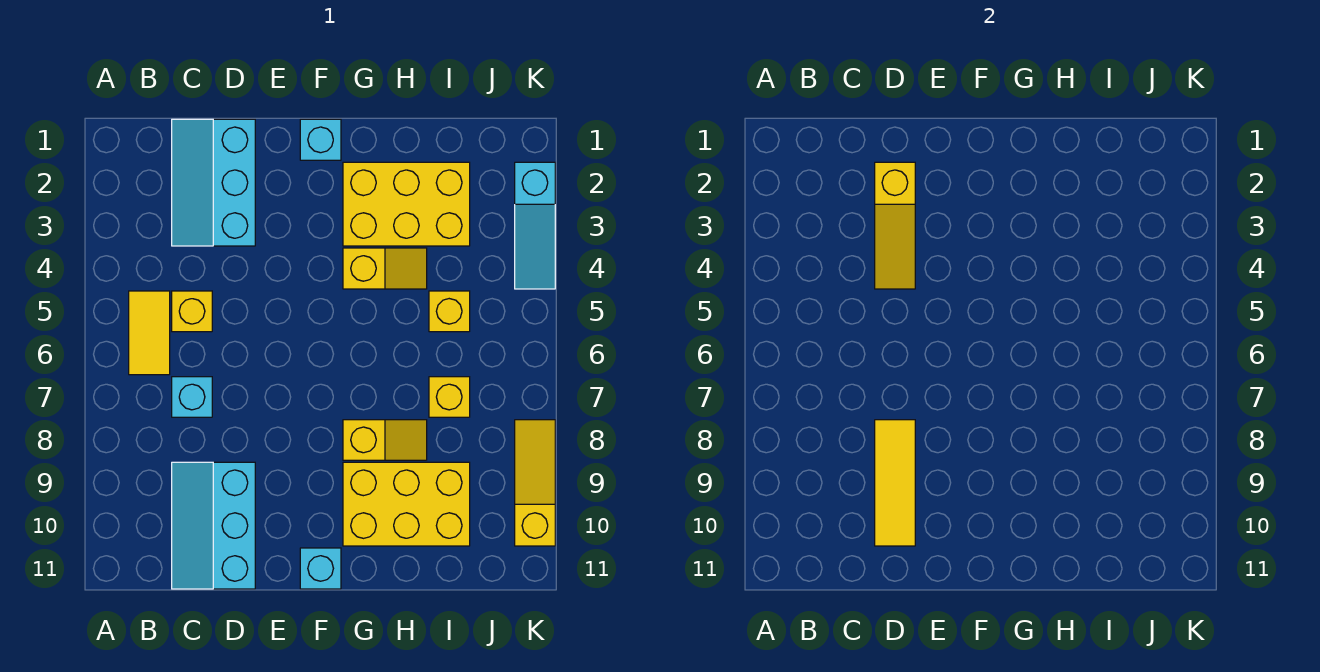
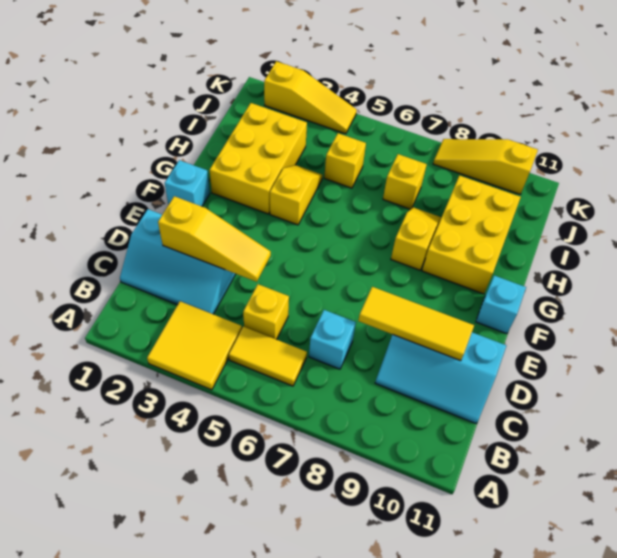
none -> yellow 2x2 tile [147,301,242,390]
cyan 1x3 slope [515,162,555,289] -> yellow 1x3 slope [264,61,357,134]

